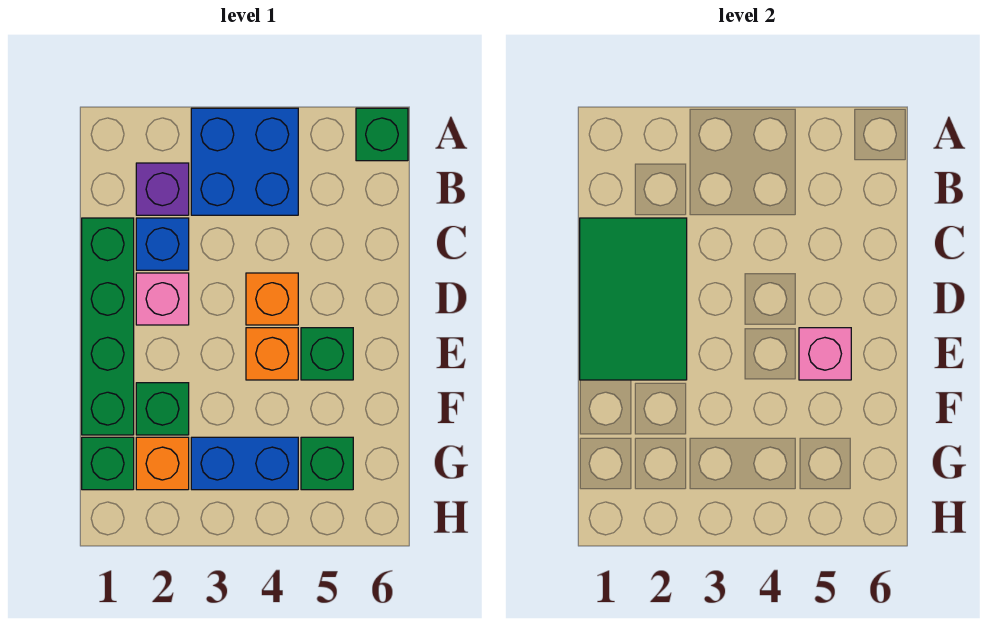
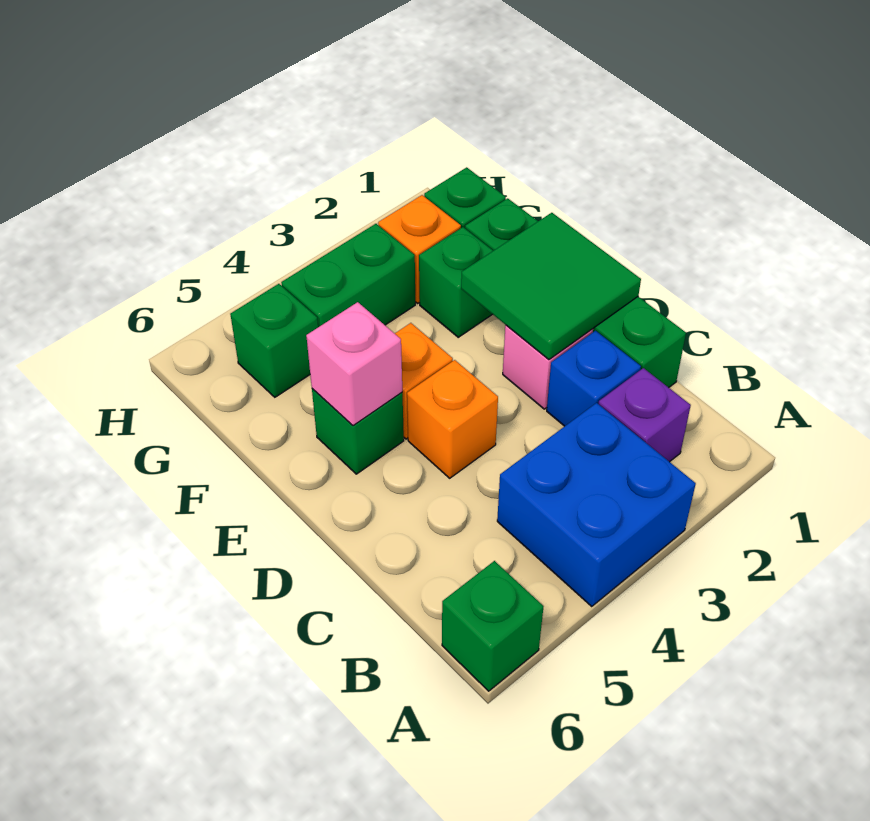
green 2x3 tile [580,218,687,380] -> green 2x2 tile [461,213,641,360]
blue 1x2 brick [191,437,298,490] -> green 1x2 brick [281,224,415,327]

